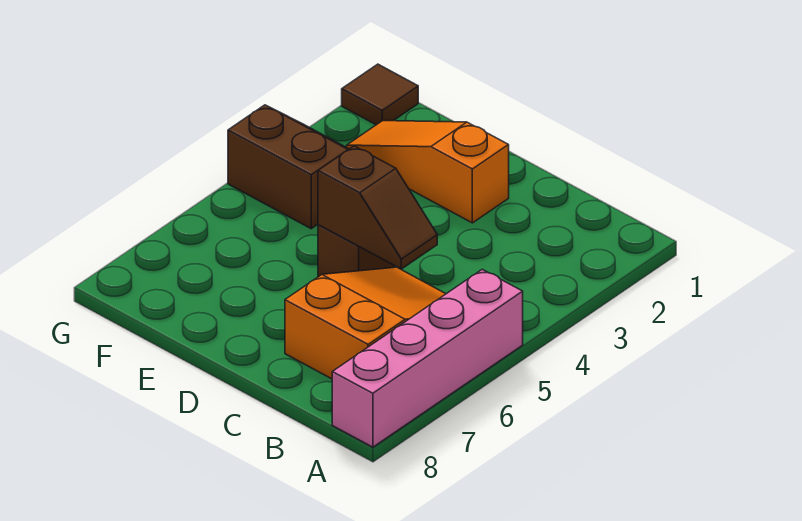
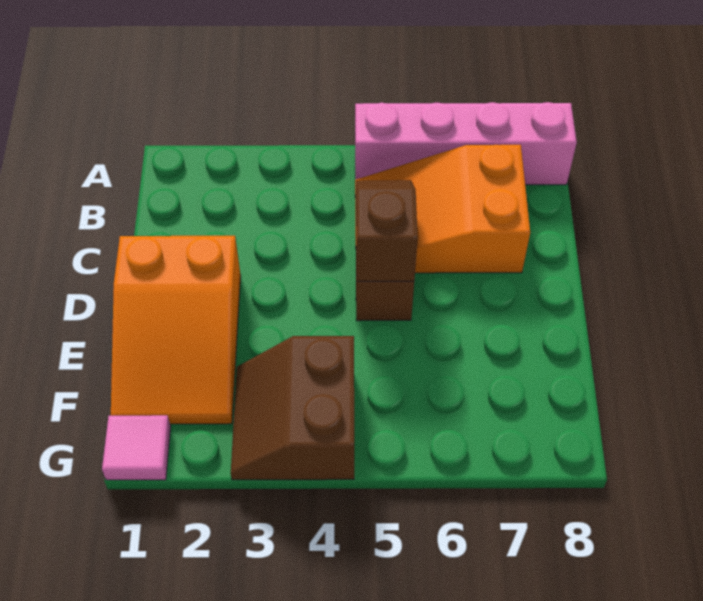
orange 1x3 slope [346,121,509,223] -> orange 2x3 slope [111,236,241,424]
brown 1x1 tile [342,64,418,125] -> pink 1x1 tile [102,415,171,480]

